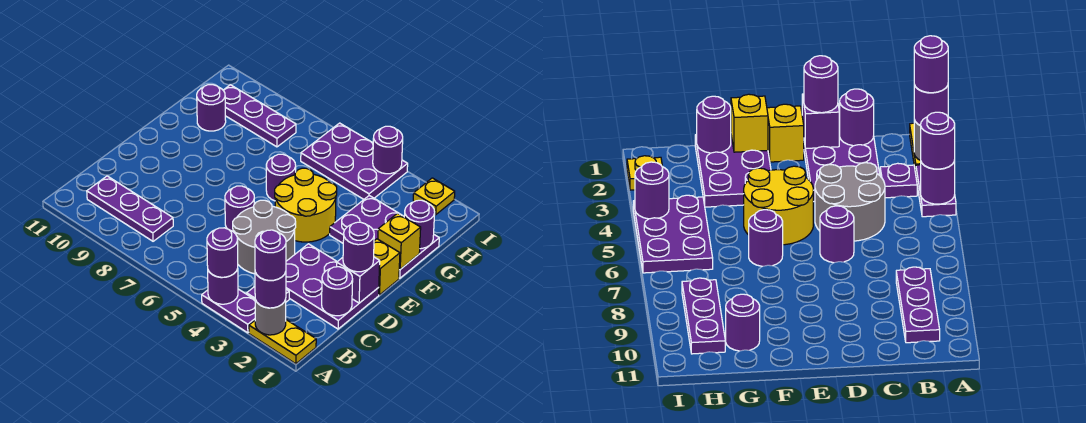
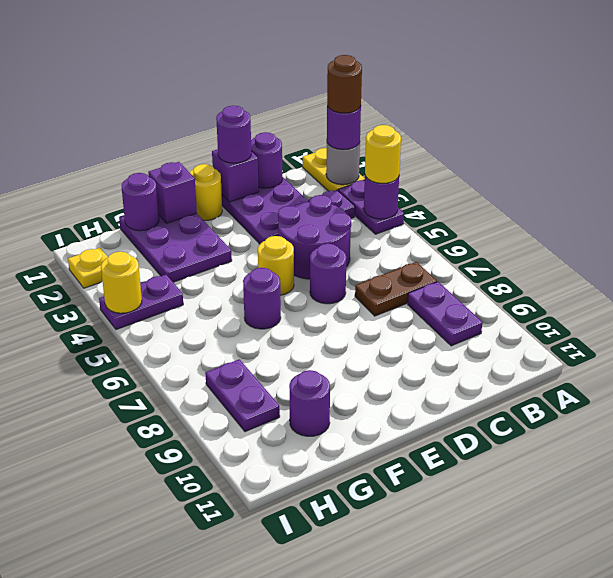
purple 1x1 round brick [255,230,286,280] -> brown 1x1 round brick [327,55,362,113]
purple 1x1 round brick [207,228,238,277] -> yellow 1x1 round brick [365,125,401,183]
none -> brown 1x2 plate [355,262,437,316]
purple 1x3 plate [87,176,173,241] -> purple 1x2 plate [408,282,482,346]
grey 2x2 round brick [233,200,296,274] -> purple 2x2 round brick [278,195,351,279]
yellow 1x1 brick [374,239,400,295] -> yellow 1x1 round brick [189,164,222,220]
yellow 2x2 round brick [275,168,337,242] -> yellow 1x1 round brick [258,236,294,295]
yellow 1x1 brick [378,213,421,269] -> purple 1x1 brick [148,162,197,223]
purple 2x3 plate [301,123,408,199] -> purple 1x2 plate [99,275,183,329]
purple 1x3 plate [223,85,296,147] -> purple 1x2 plate [205,359,280,432]
purple 1x1 round brick [373,126,403,174] -> yellow 1x1 round brick [101,252,142,313]

